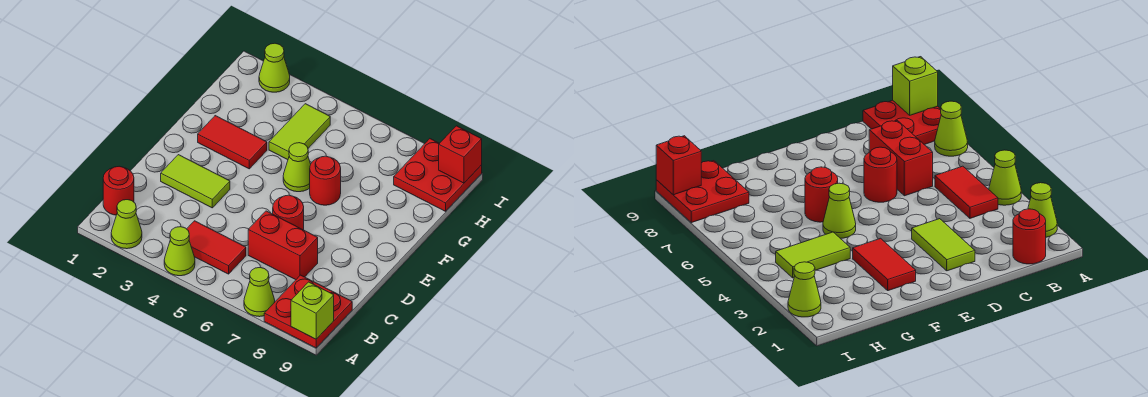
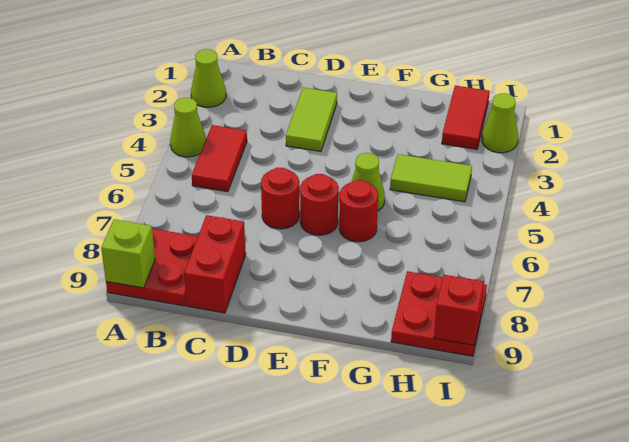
lime 1x1 cone [244,267,275,317] -> none
red 1x1 round brick [103,166,134,215] -> red 1x1 round brick moved to [300,174,339,235]
red 1x2 brick [248,211,318,280] -> red 1x2 brick moved to [184,215,246,313]
red 1x2 tile [198,116,267,169] -> red 1x2 tile moved to [442,86,490,149]

